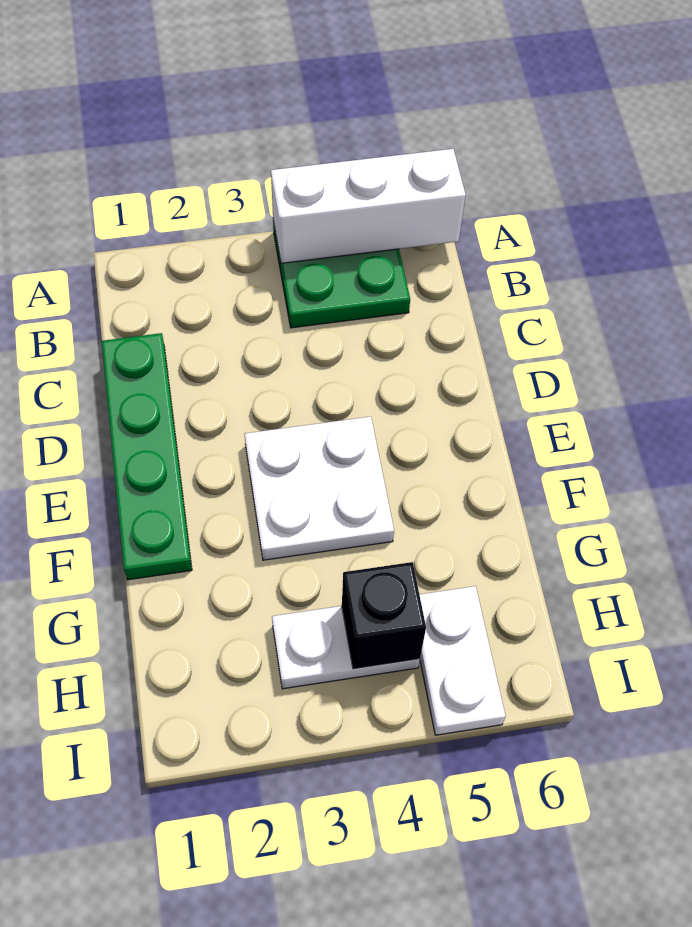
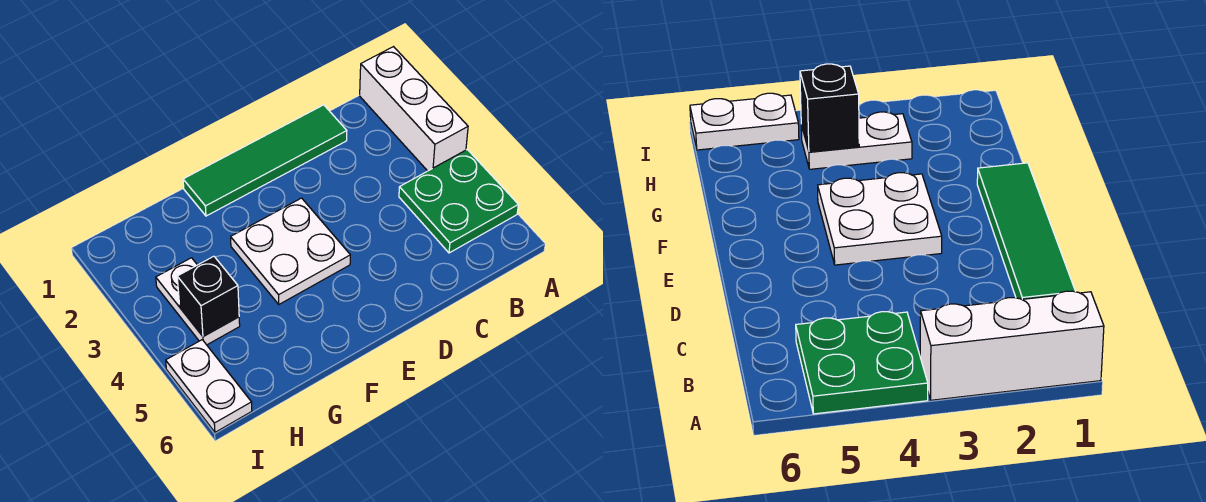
white 1x3 brick [271,149,466,263] -> white 1x3 brick moved to [360,47,468,171]
green 1x4 plate [102,333,192,580] -> green 1x4 tile [183,105,347,216]
white 1x2 plate [420,586,505,735] -> white 1x2 plate turned to [166,340,252,432]

